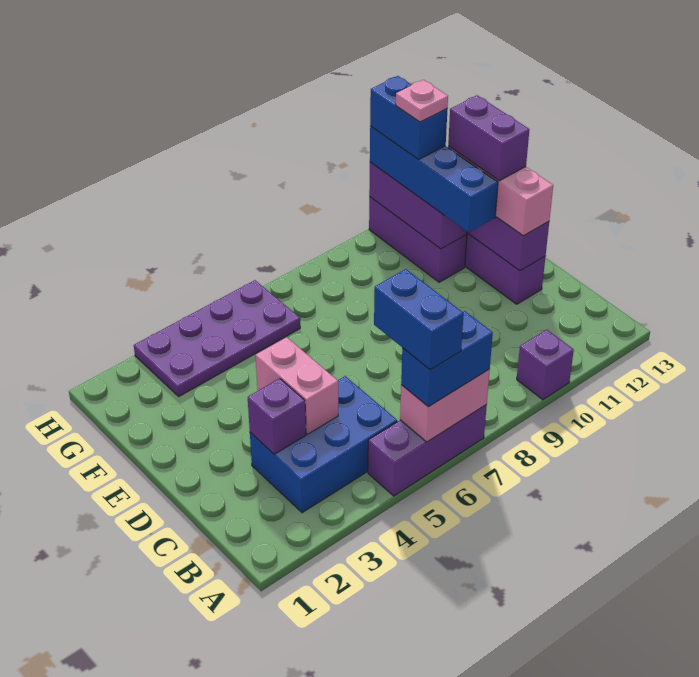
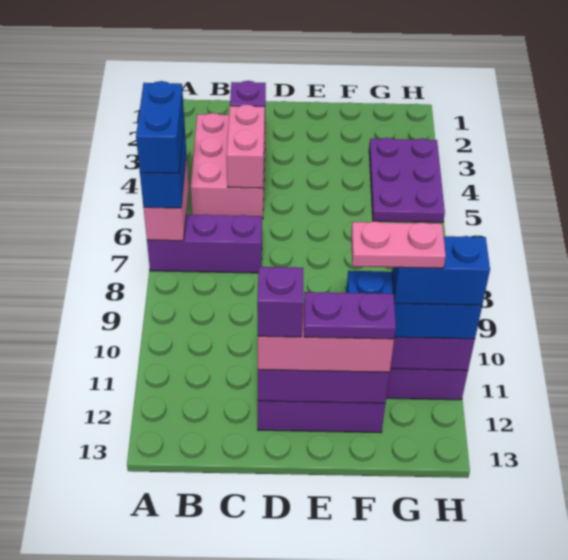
purple 1x3 brick [368,405,487,496] -> purple 1x3 brick turned to [147,214,262,273]
blue 1x2 brick [374,269,464,370] -> blue 1x2 brick turned to [136,81,184,173]
purple 1x1 brick [517,330,574,400] -> purple 1x1 brick moved to [257,267,303,337]
blue 2x3 brick [250,376,397,513] -> pink 2x3 brick [191,113,265,219]
pink 1x2 brick [256,337,338,434] -> pink 1x2 brick turned to [227,104,265,188]
blue 1x4 brick [370,126,498,232] -> blue 1x3 brick [346,271,482,339]
purple 1x2 brick [448,95,530,181] -> purple 1x2 plate [304,292,396,339]
purple 2x4 plate [134,280,300,396] -> purple 2x3 plate [369,138,445,222]
pink 1x1 plate [396,80,448,122] -> pink 1x2 plate [351,221,446,268]

